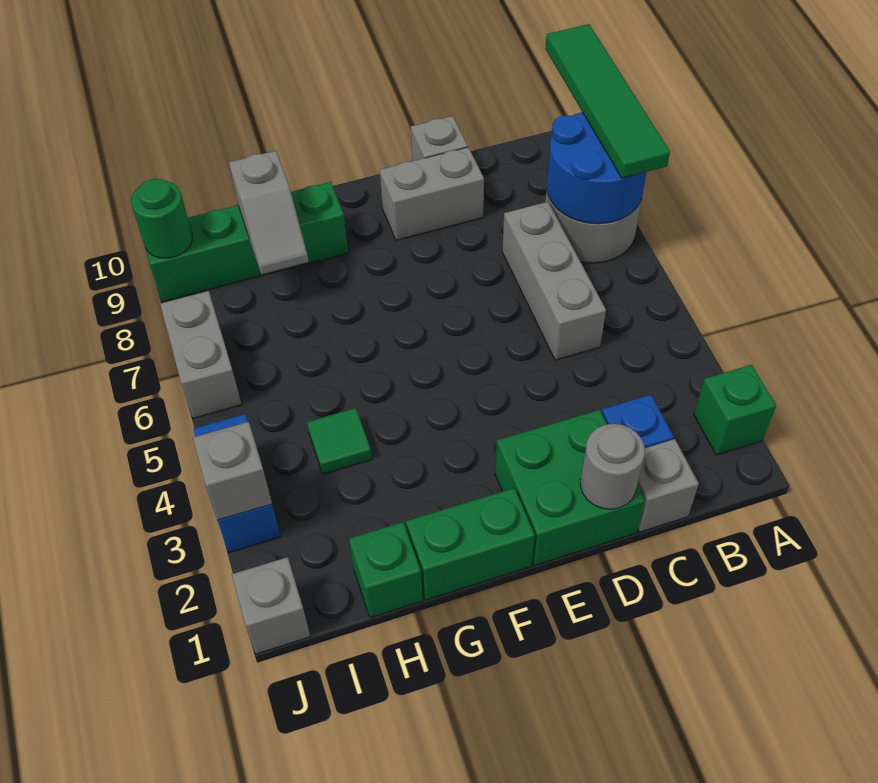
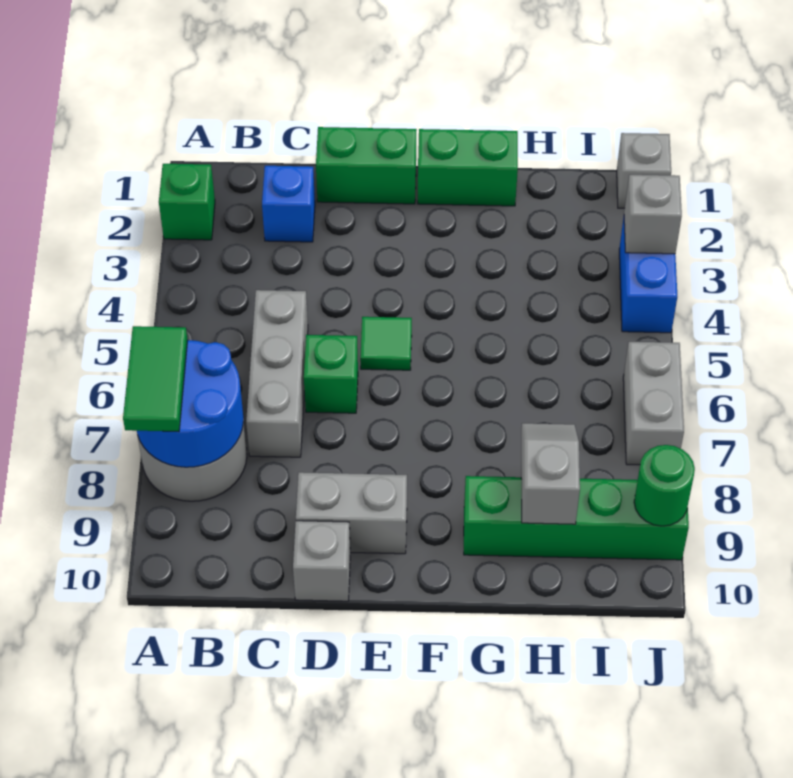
green 1x4 tile [545,24,670,178] -> green 1x2 tile [123,326,188,432]
grey 1x1 brick [637,439,699,532] -> none
green 2x2 brick [495,410,645,566] -> green 1x2 brick [316,127,417,204]
grey 1x1 round brick [580,424,645,509] -> none
green 1x1 brick [349,522,423,618] -> green 1x1 brick moved to [304,335,358,413]
green 1x1 tile [307,408,372,474] -> green 1x1 tile moved to [360,317,412,370]

